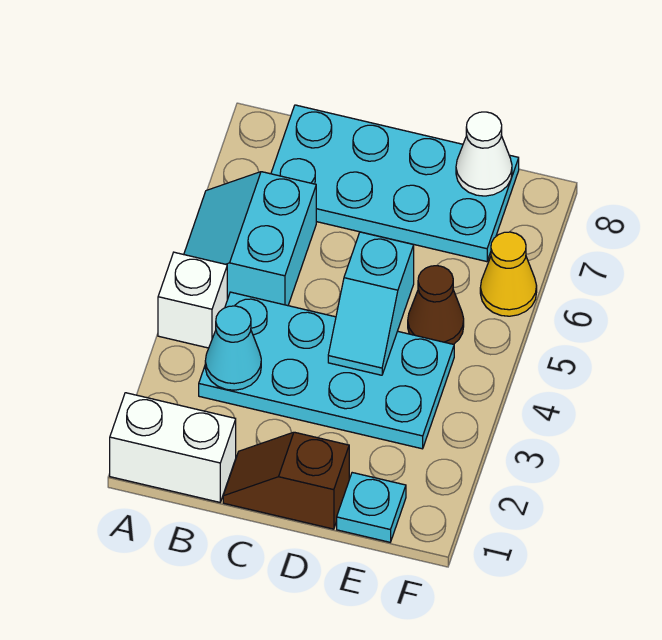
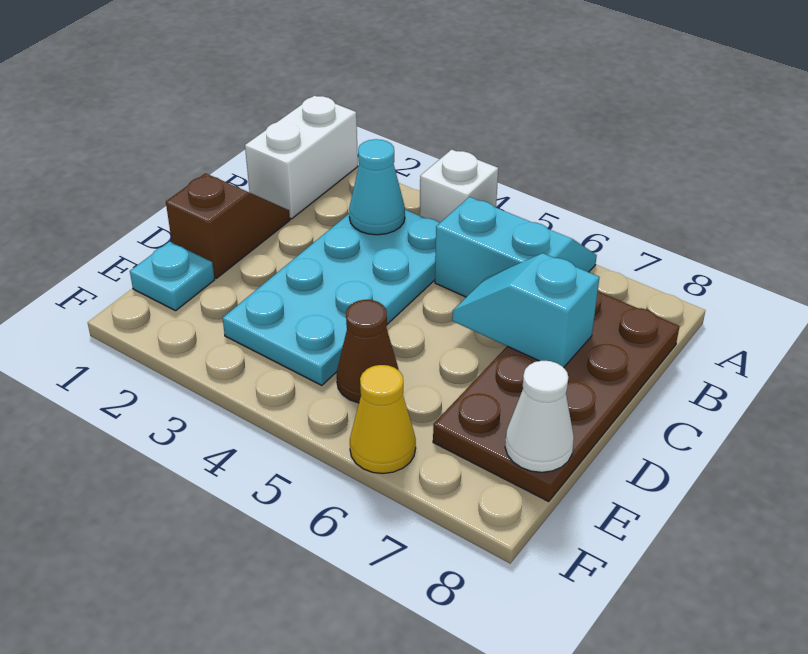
cyan 2x4 plate [271,105,519,262] -> brown 2x4 plate [433,291,679,501]
cyan 1x2 slope [328,232,414,375] -> cyan 1x2 slope moved to [452,253,599,367]

